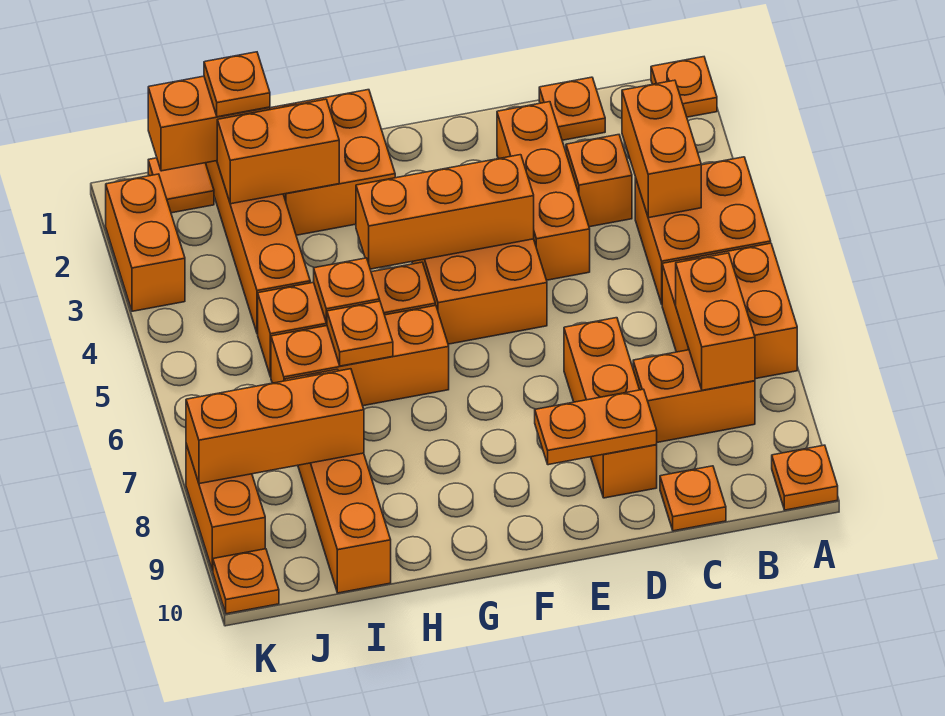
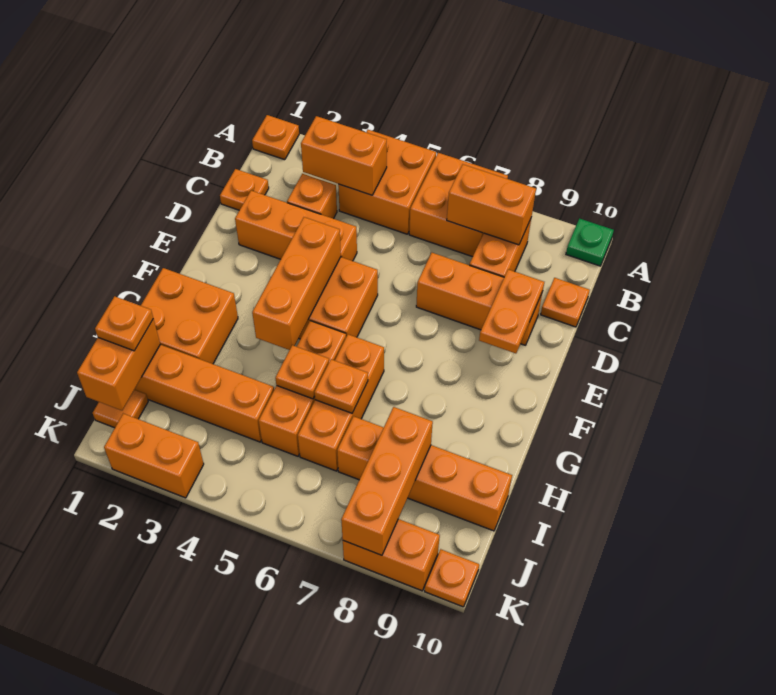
orange 1x1 plate [772,445,838,510] -> green 1x1 plate [566,218,614,266]
orange 1x2 brick [217,99,339,204] -> none

